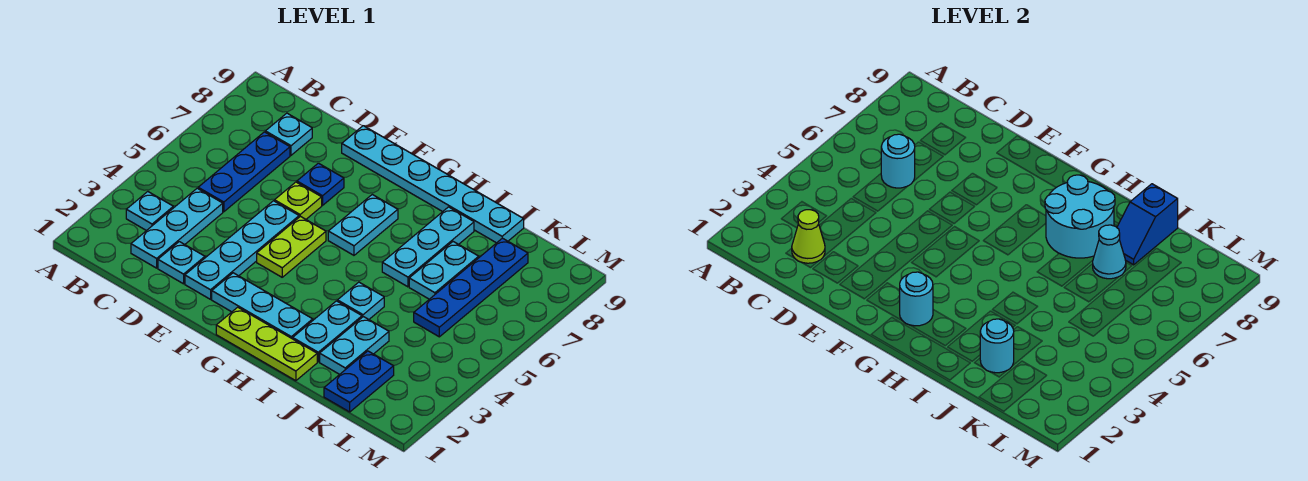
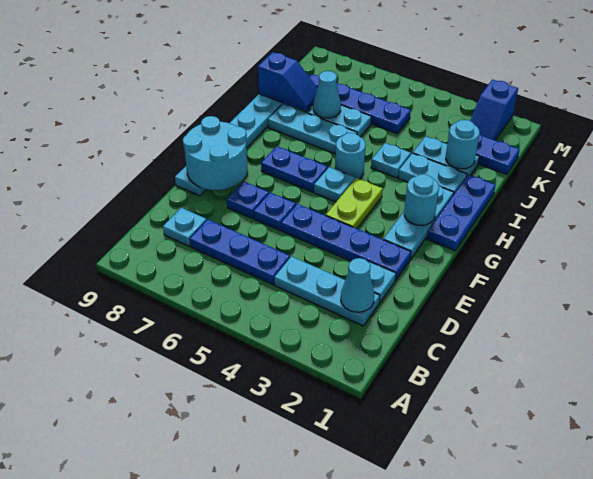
cyan 1x1 plate [126,192,173,231] -> cyan 1x1 plate moved to [314,167,355,202]
lime 1x1 cone [792,210,825,263] -> cyan 1x1 cone [341,258,374,312]
cyan 1x1 round brick [881,134,915,188] -> cyan 1x1 round brick moved to [335,133,366,179]
cyan 1x4 plate [185,201,299,299] -> blue 1x4 plate [281,204,411,280]
lime 1x1 plate [275,182,322,219] -> blue 1x1 plate [254,193,296,230]
lime 1x2 plate [257,216,326,277] -> lime 1x2 plate turned to [326,178,383,229]
lime 1x3 plate [216,307,317,381] -> blue 1x3 plate [427,174,496,251]
cyan 1x2 plate [328,195,398,255] -> blue 1x2 plate [261,146,328,192]
cyan 2x2 round brick [1045,175,1115,258] -> cyan 2x2 round brick moved to [183,116,247,190]
none -> blue 1x2 slope [470,80,518,140]

